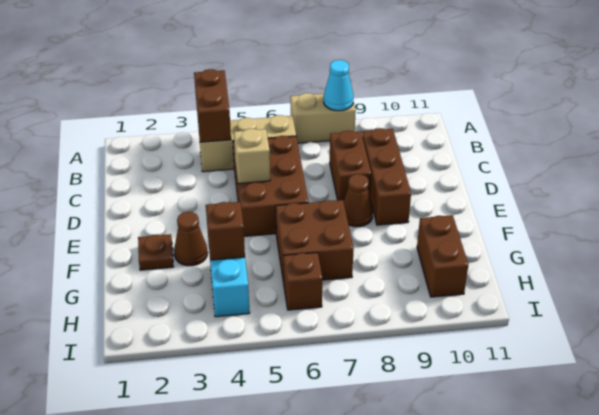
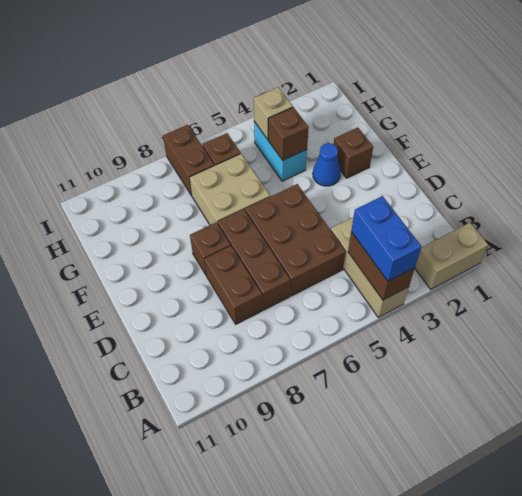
none -> blue 1x2 brick [351,196,422,281]
tan 1x2 brick [290,93,356,143] -> tan 1x2 brick moved to [415,223,488,289]
cyan 1x1 cone [324,60,353,111] -> none
tan 1x3 brick [199,115,296,172] -> tan 1x3 brick turned to [331,217,409,318]
brown 1x3 brick [362,128,411,225] -> brown 1x3 brick moved to [218,209,290,310]
tan 1x1 brick [234,129,270,184] -> tan 1x1 brick moved to [254,87,293,140]
brown 1x1 cone [344,174,373,227] -> brown 1x1 brick [190,222,231,276]
brown 1x1 plate [138,234,173,270] -> brown 1x1 brick [334,128,373,178]
brown 1x1 cone [174,212,208,266] -> blue 1x1 cone [313,143,341,186]
brown 2x2 brick [276,200,354,283] -> tan 2x2 brick [190,154,270,225]
brown 1x2 brick [417,215,468,297] -> brown 1x2 brick moved to [163,125,214,196]

